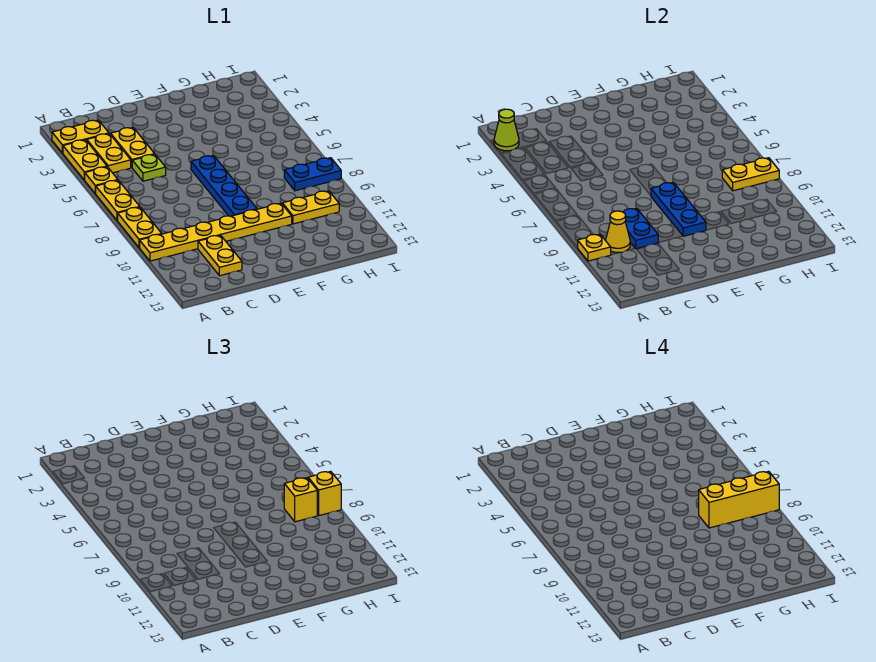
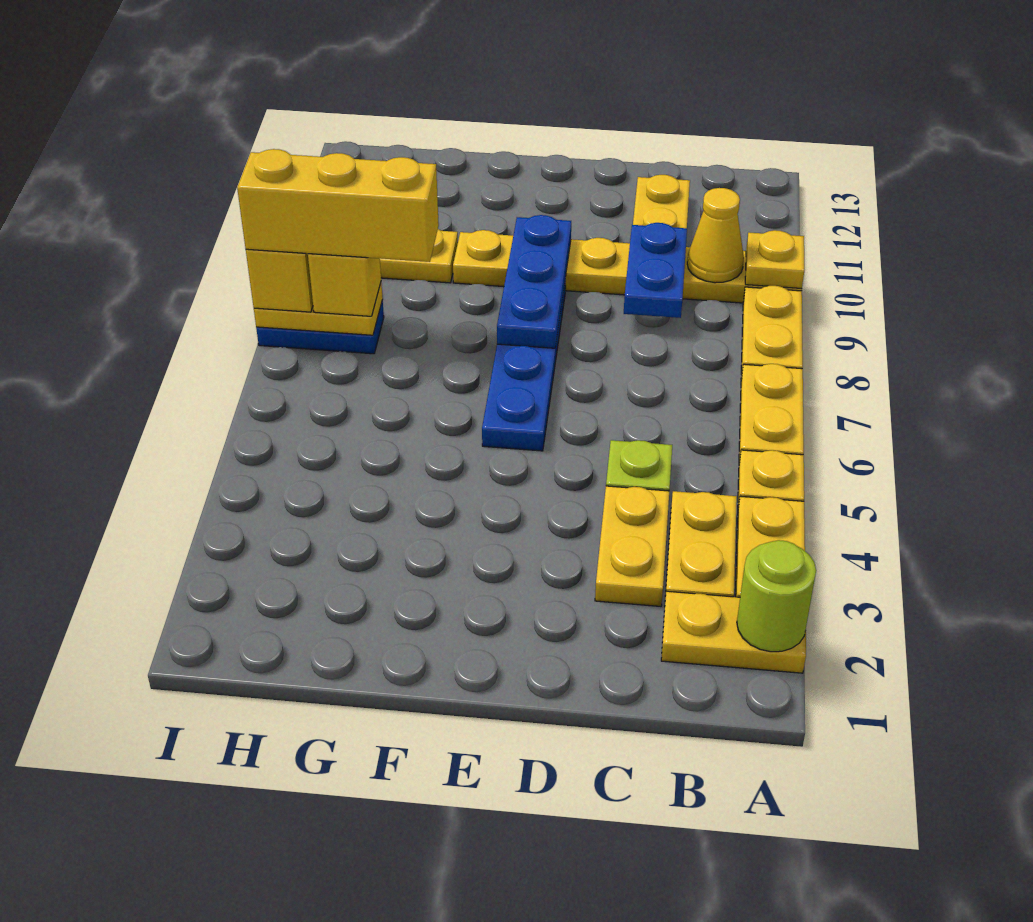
lime 1x1 cone [494,109,519,151] -> lime 1x1 round brick [737,540,816,652]

